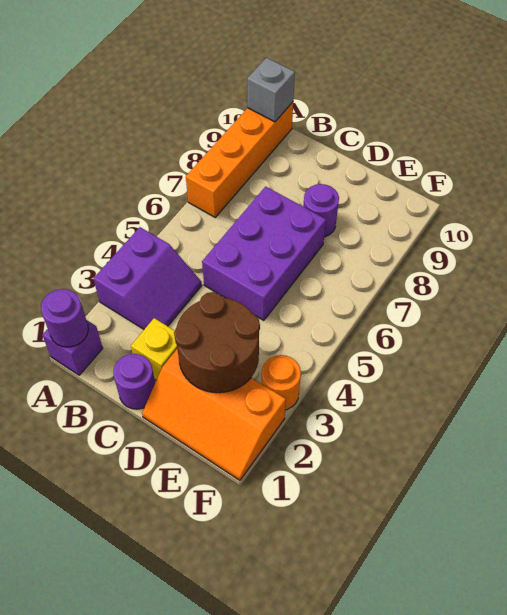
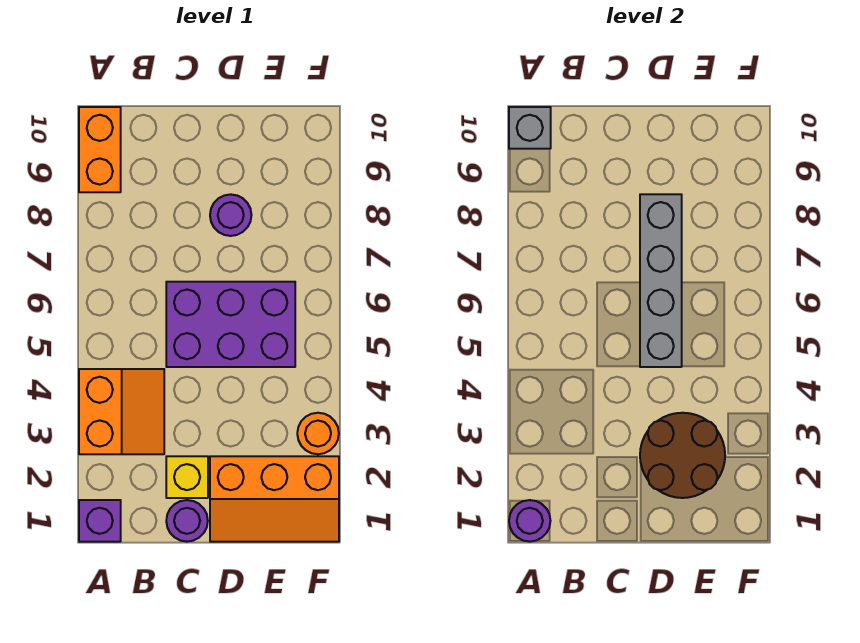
purple 2x2 slope [94,227,202,329] -> orange 2x2 slope [79,369,164,454]
orange 1x4 brick [186,102,293,217] -> orange 1x2 brick [79,107,121,192]
purple 2x3 brick [202,186,326,320] -> purple 2x3 brick turned to [166,282,295,367]
none -> grey 1x4 brick [640,194,682,367]

